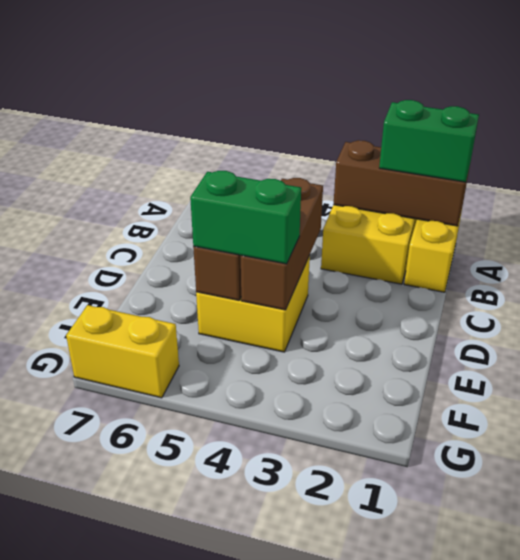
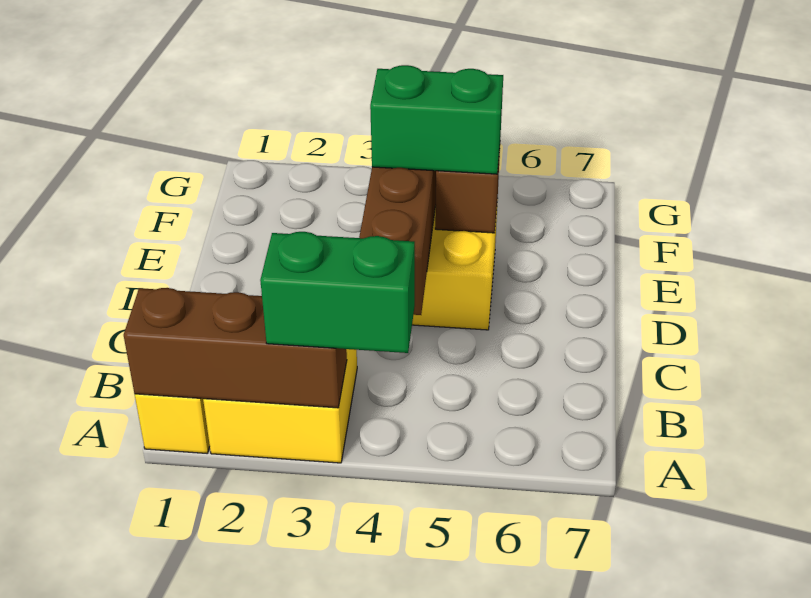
green 1x2 brick [379,100,479,182] -> green 1x2 brick moved to [260,232,415,353]
yellow 1x2 brick [66,305,179,398] -> none

